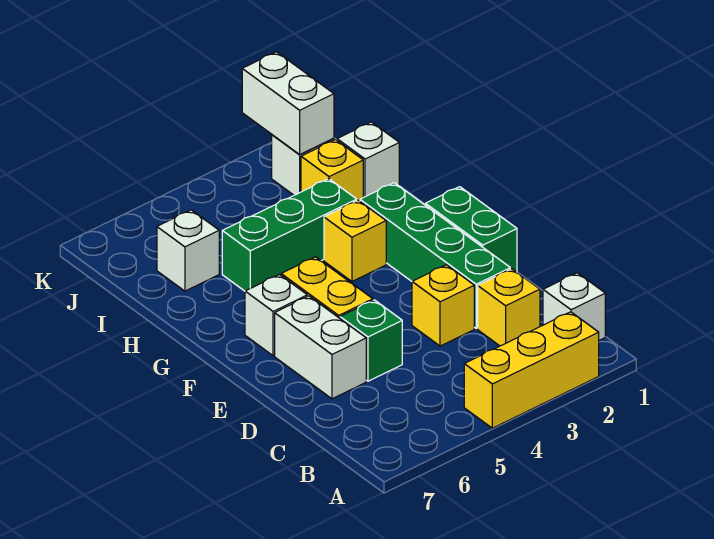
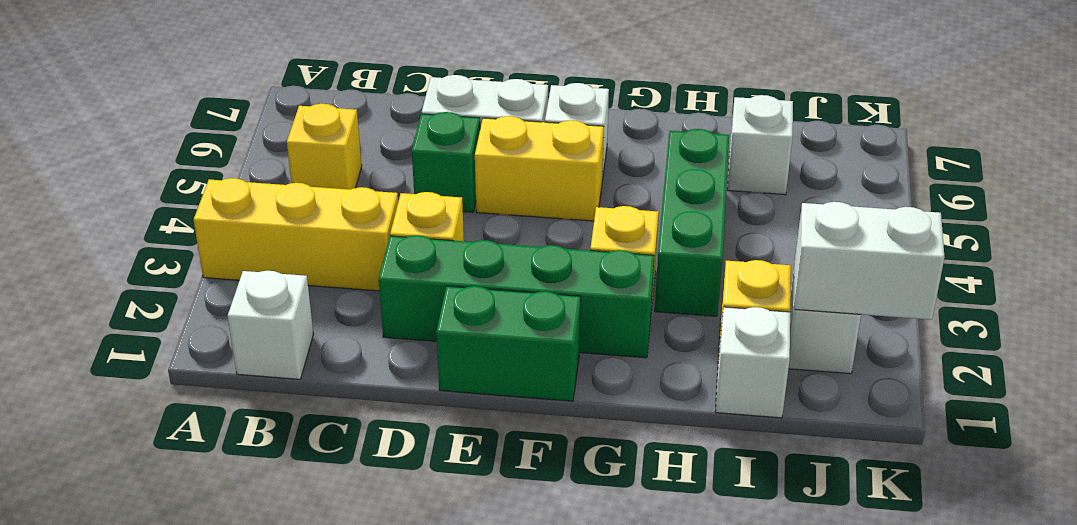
yellow 1x3 brick [464,312,599,428] -> yellow 1x3 brick turned to [194,178,398,291]
yellow 1x1 brick [478,269,540,346] -> yellow 1x1 brick moved to [287,104,362,190]

